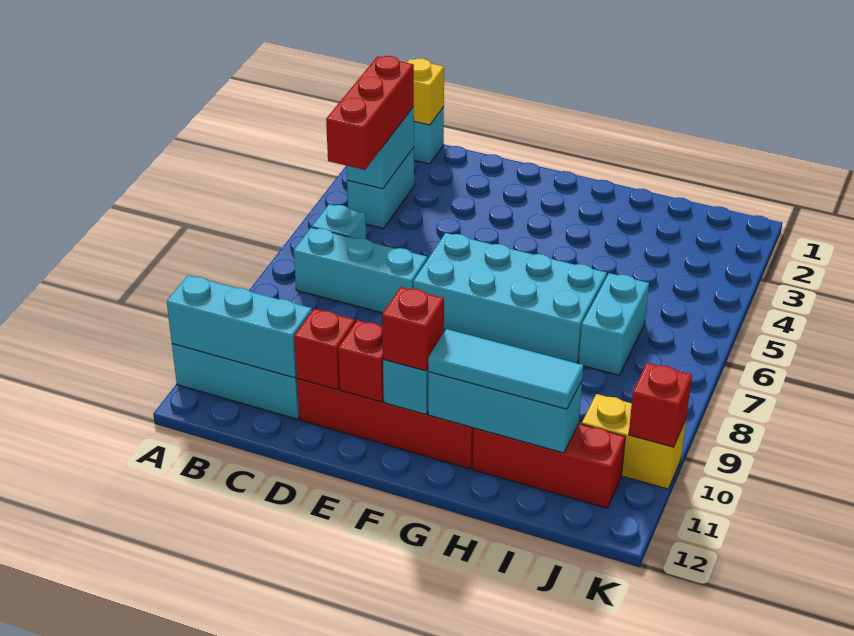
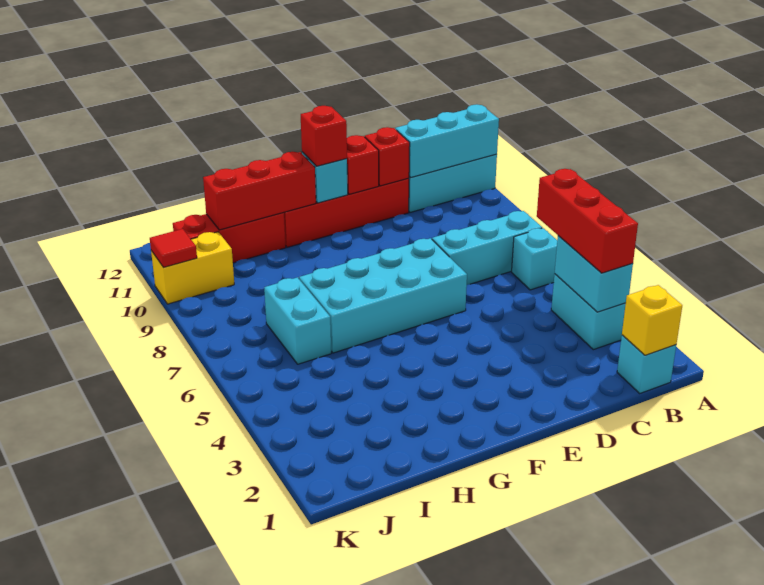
cyan 1x3 brick [428,372,582,453] -> red 1x3 brick [203,152,316,230]
cyan 1x3 tile [428,329,583,409] -> none
red 1x1 brick [629,363,692,447] -> red 1x1 tile [150,229,197,268]

